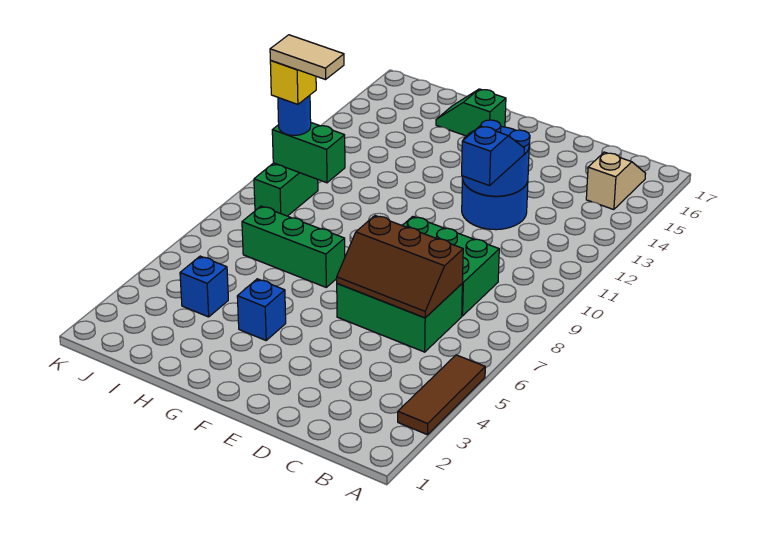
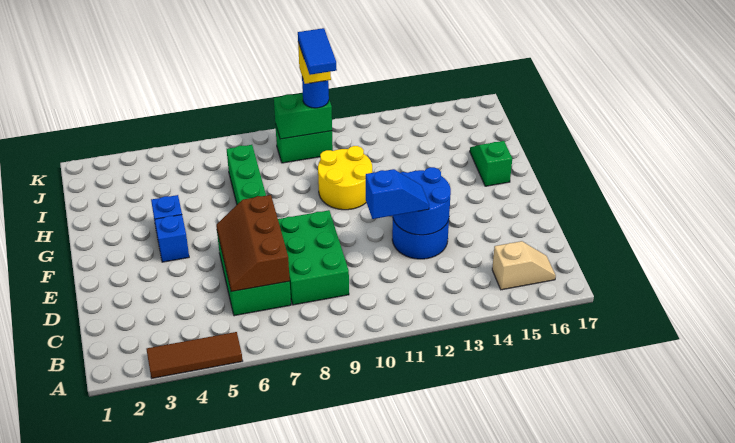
none -> yellow 2x2 round brick [318,146,372,210]
blue 1x1 brick [180,256,228,317] -> blue 1x1 brick moved to [155,215,189,262]
green 1x2 brick [272,123,345,183] -> green 1x2 brick turned to [274,93,332,139]
tan 1x2 tile [270,35,344,80] -> blue 1x2 tile [298,28,337,75]

